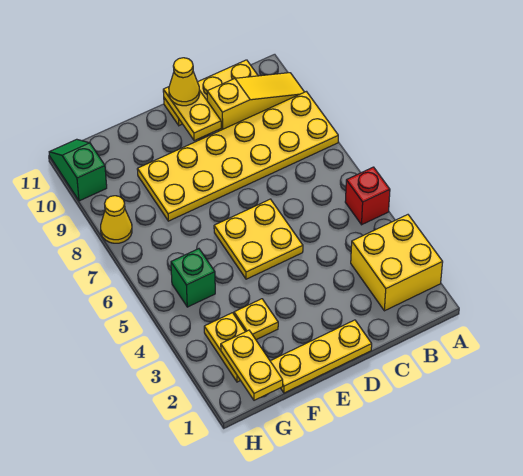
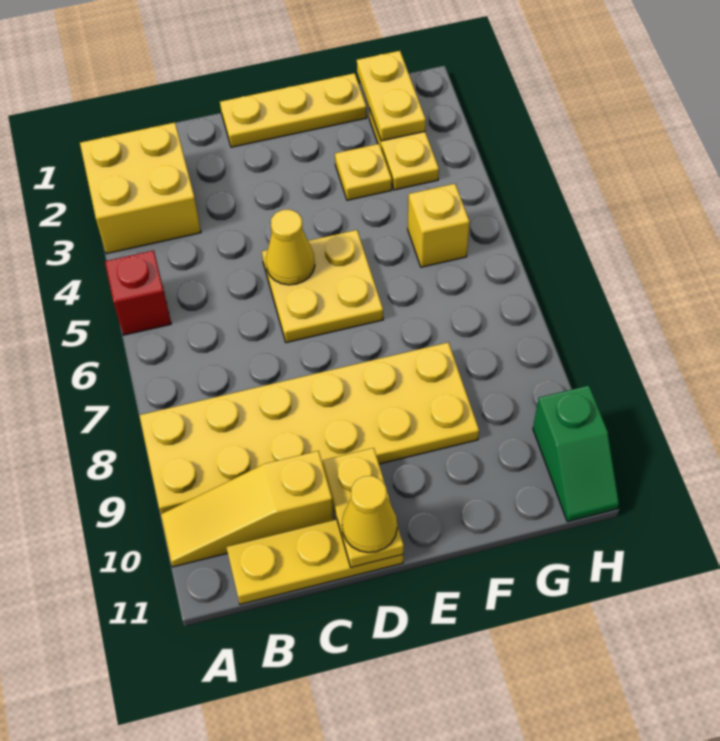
green 1x1 brick [171,249,215,307] -> yellow 1x1 brick [408,184,470,267]
yellow 1x1 cone [101,196,132,243] -> yellow 1x1 cone moved to [266,210,315,285]

